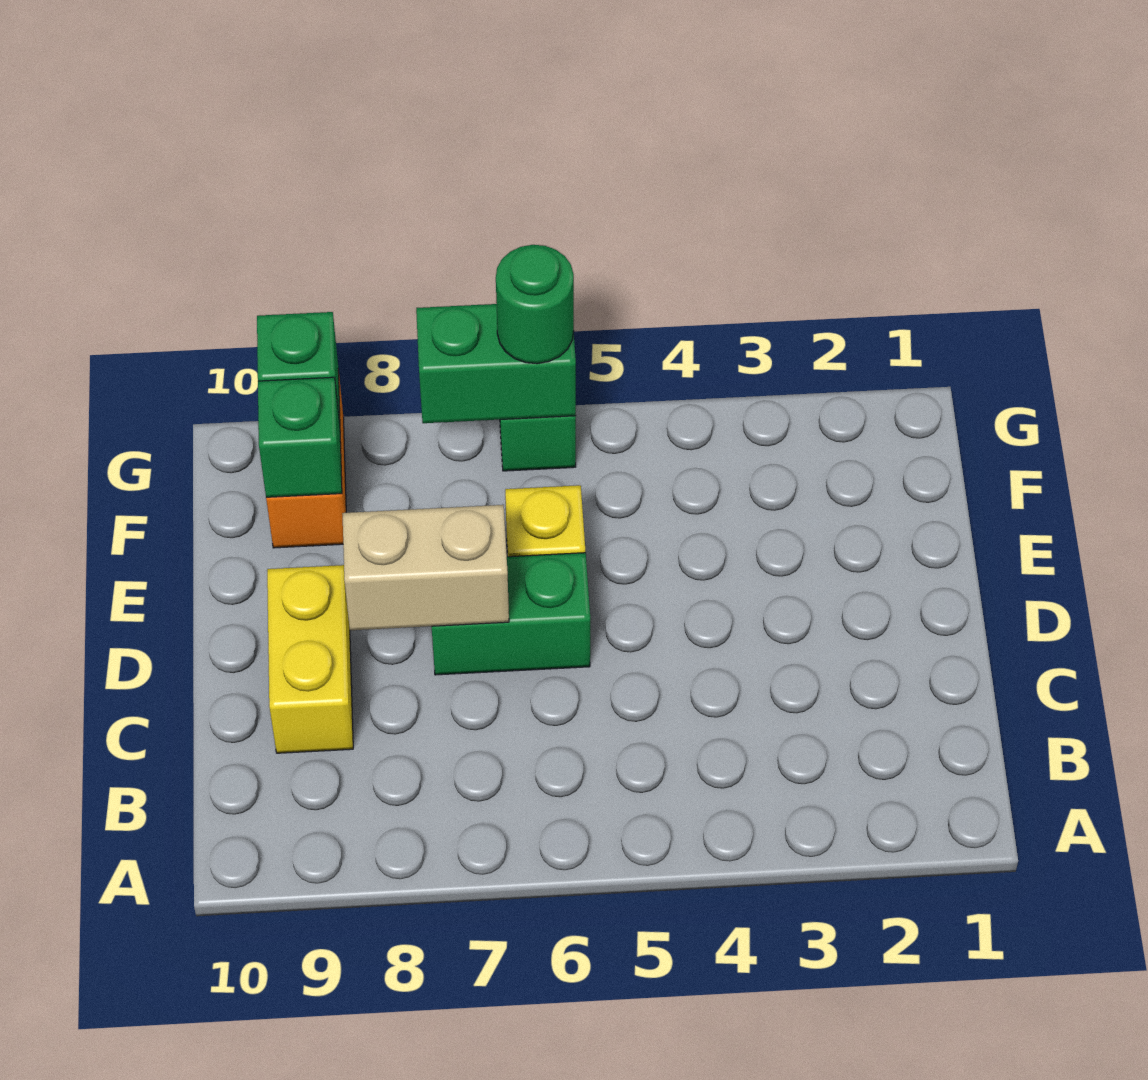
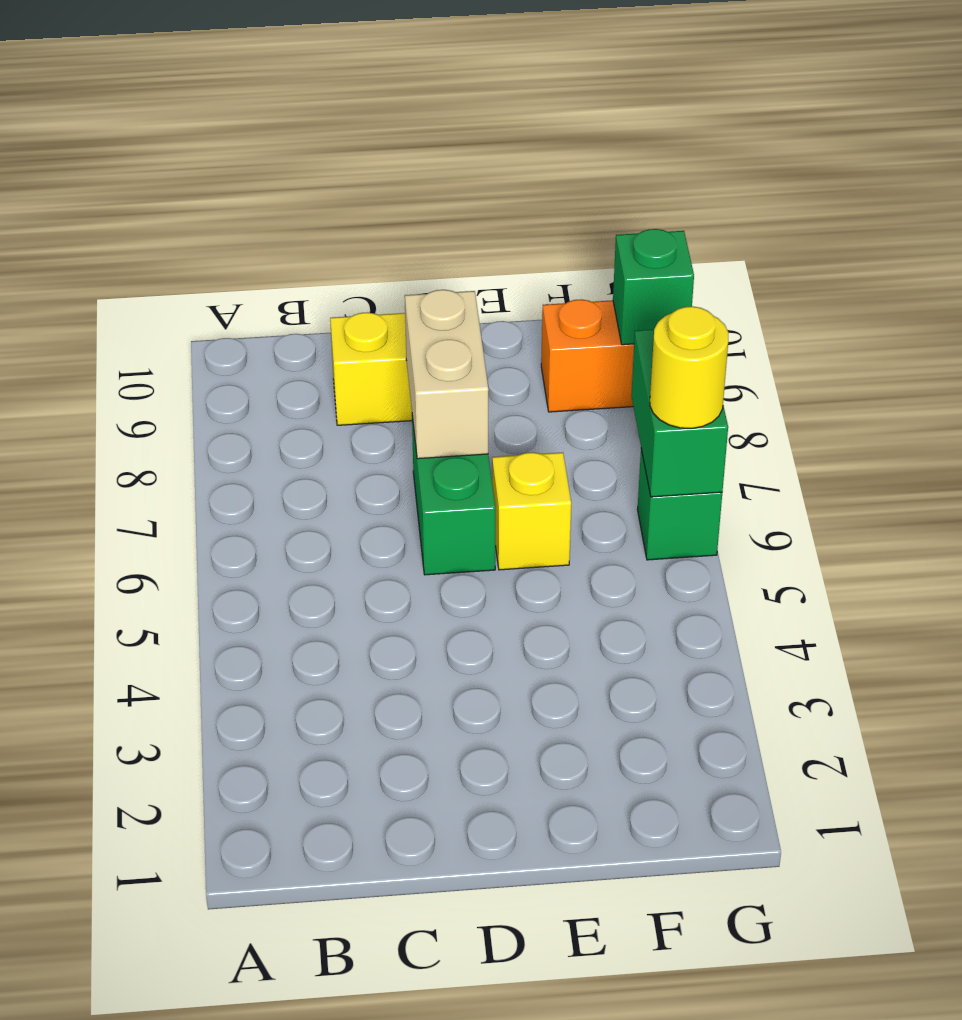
green 1x1 brick [258,377,342,497] -> none
green 1x1 round brick [496,245,574,364] -> yellow 1x1 round brick [650,306,728,429]

